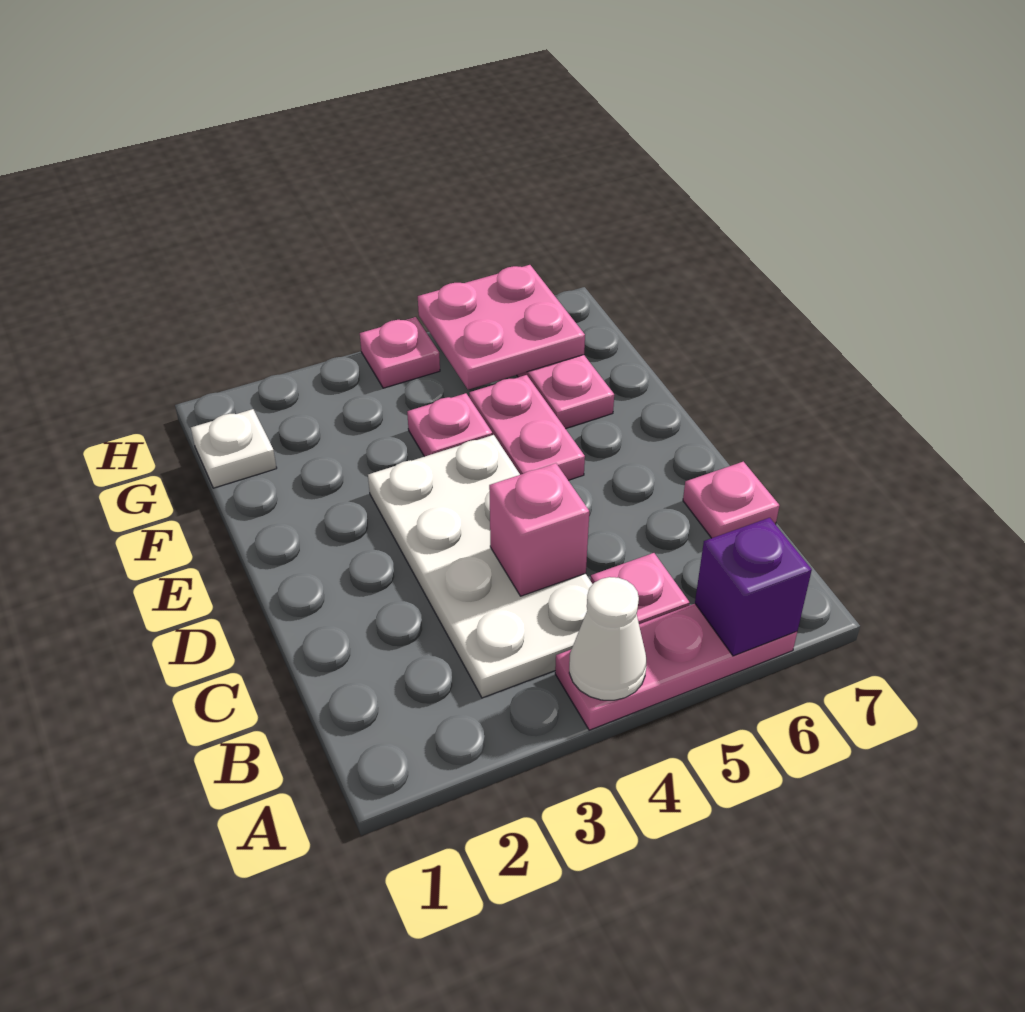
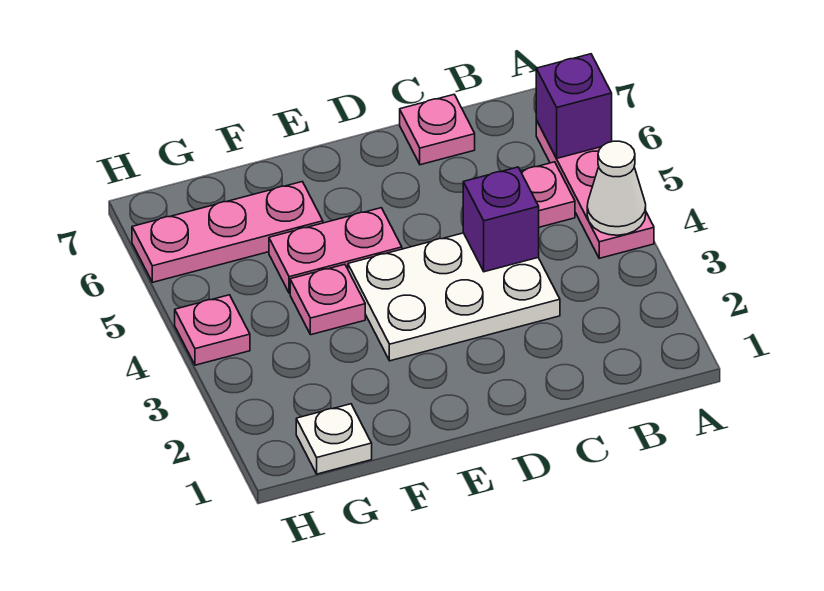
white 2x4 plate [368,435,593,698] -> white 2x3 plate [348,233,560,361]
pink 1x1 brick [489,463,589,596] -> purple 1x1 brick [463,167,539,272]
pink 2x2 plate [418,265,585,390] -> none

